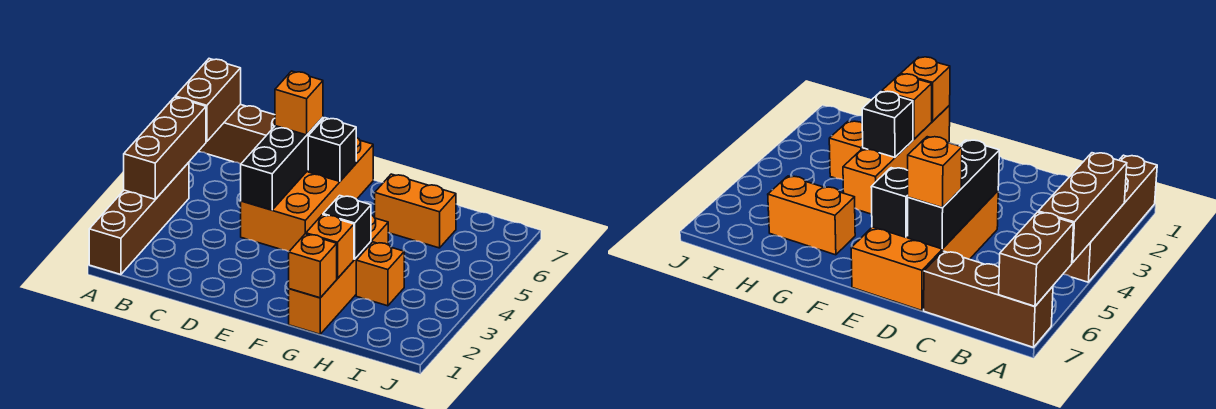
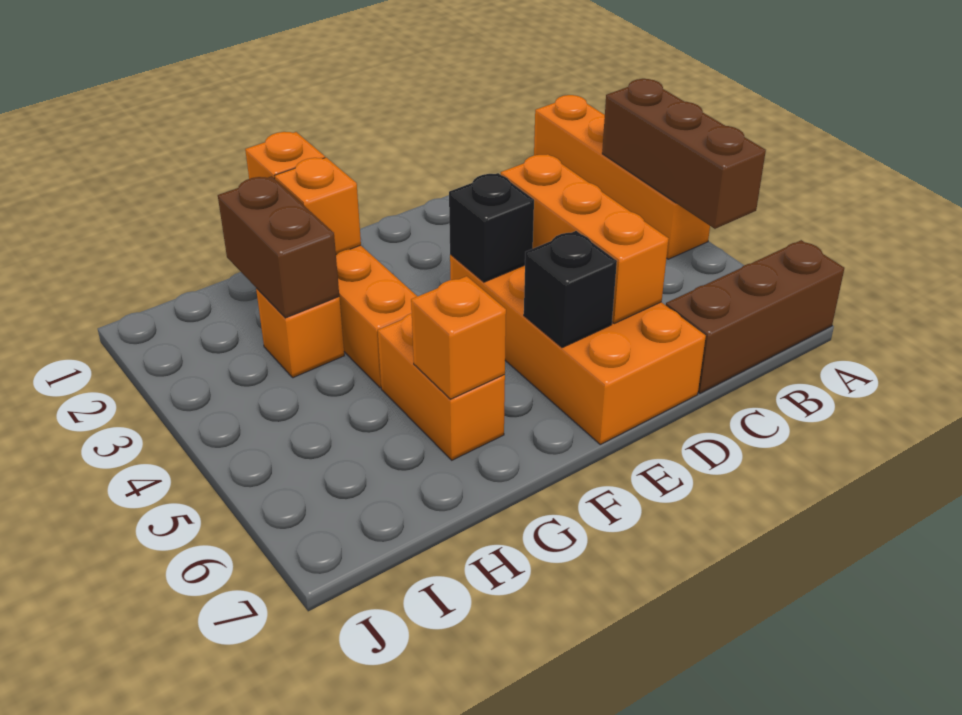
brown 1x4 brick [89,162,189,275] -> orange 1x4 brick [534,95,710,259]
brown 1x2 brick [175,59,241,142] -> brown 1x2 brick moved to [218,176,339,318]
black 1x3 brick [241,117,323,210] -> orange 1x3 brick [501,154,669,323]
orange 1x1 brick [275,71,323,135] -> orange 1x1 brick moved to [411,276,506,399]
black 1x1 brick [323,195,371,259] -> black 1x1 brick moved to [449,173,534,282]
orange 1x2 brick [375,174,456,248] -> orange 1x2 brick turned to [378,313,505,460]

